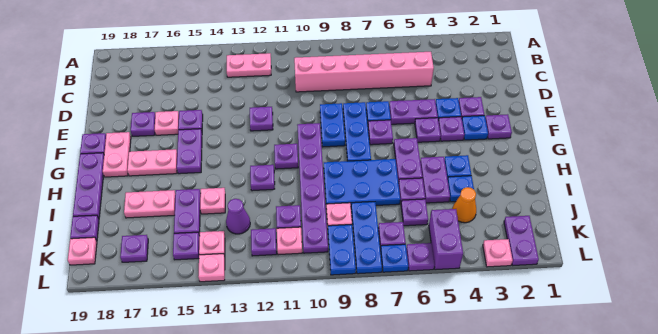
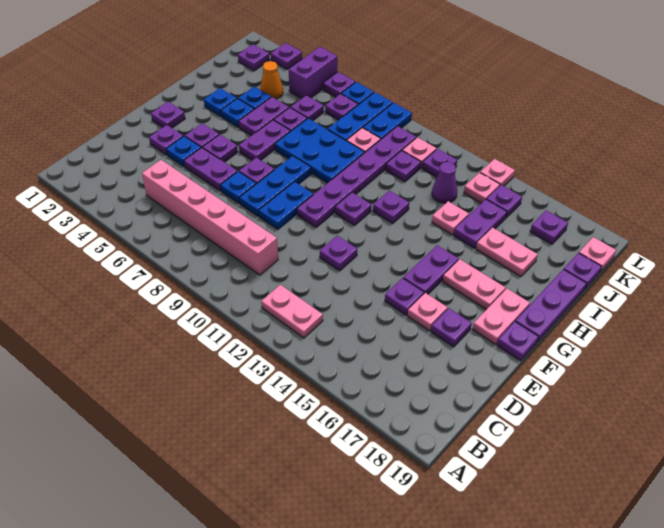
blue 1x1 plate [462,116,488,140] -> blue 1x1 plate moved to [204,88,237,116]
purple 1x2 plate [504,216,539,265] -> purple 1x1 plate [238,44,270,71]
pink 1x1 plate [483,239,513,267] -> purple 1x1 plate [271,43,302,69]

